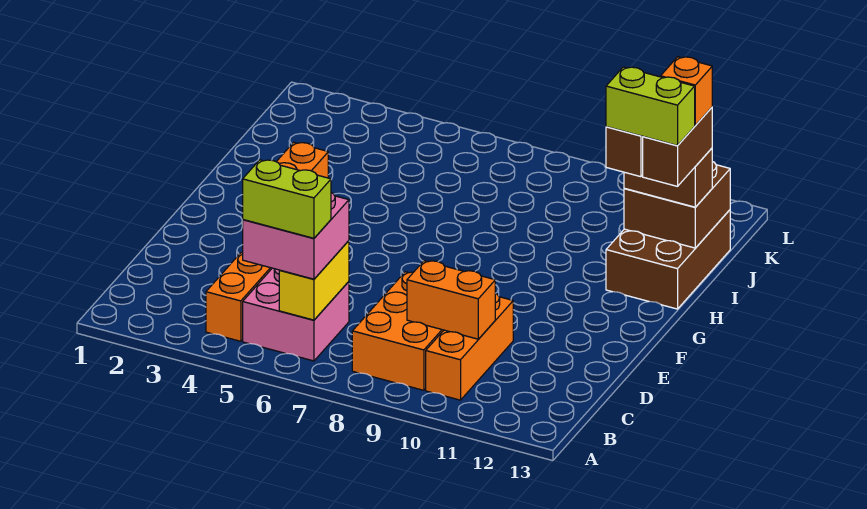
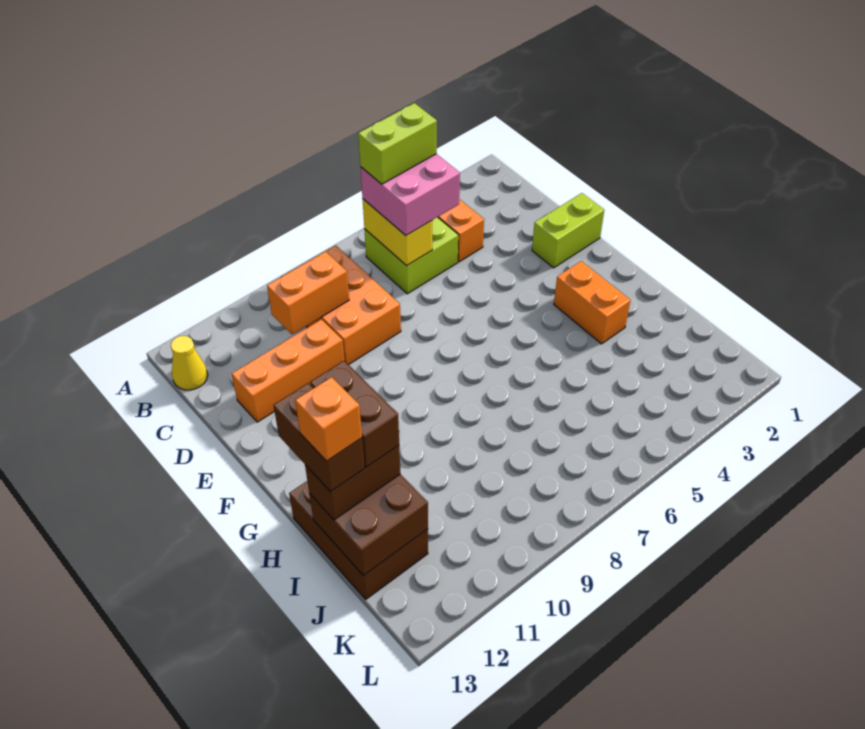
pink 2x2 brick [243,268,349,361] -> lime 2x2 brick [364,217,458,294]
orange 1x3 brick [426,294,513,400] -> orange 1x3 brick turned to [232,319,344,422]
none -> yellow 1x1 cone [171,336,208,390]
lime 1x2 brick [606,67,695,146] -> lime 1x2 brick moved to [532,193,604,268]

